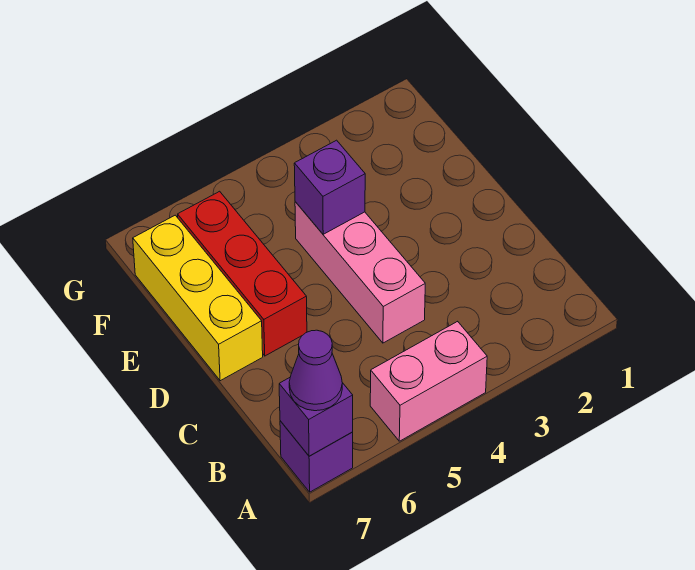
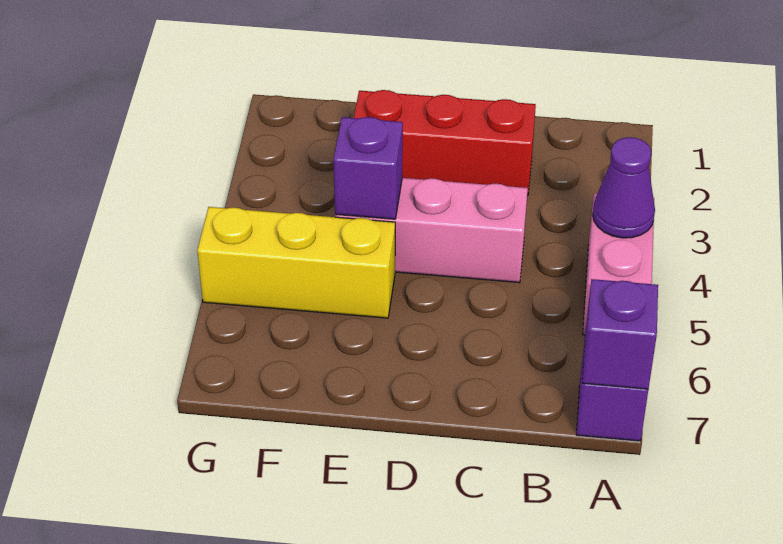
purple 1x1 cone [289,330,342,411] -> purple 1x1 cone moved to [593,137,655,238]
red 1x3 brick [178,191,307,356] -> red 1x3 brick moved to [354,90,536,195]
yellow 1x3 brick [133,215,263,381] -> yellow 1x3 brick moved to [197,207,395,318]

